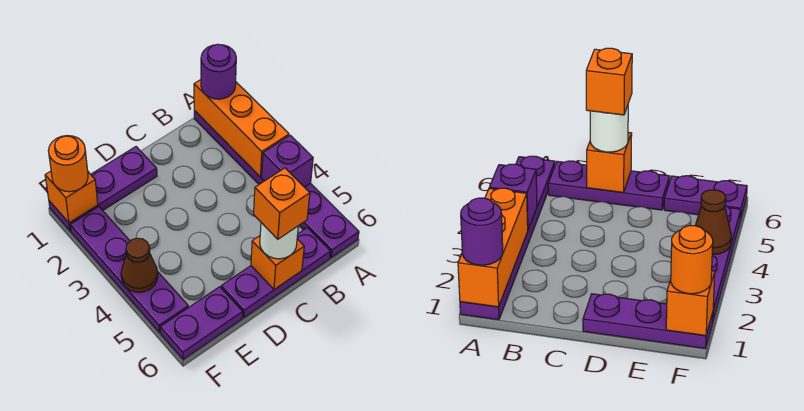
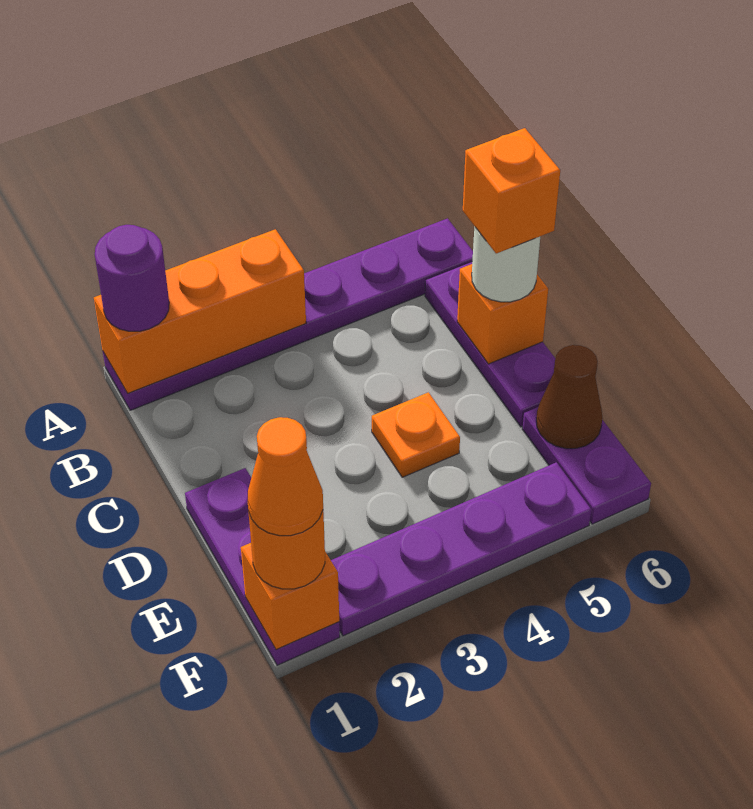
purple 1x1 brick [262,135,313,187] -> none
none -> orange 1x1 plate [372,392,460,477]
none -> orange 1x1 cone [247,417,323,536]
brown 1x1 cone [121,238,158,292] -> brown 1x1 cone moved to [536,345,602,449]

